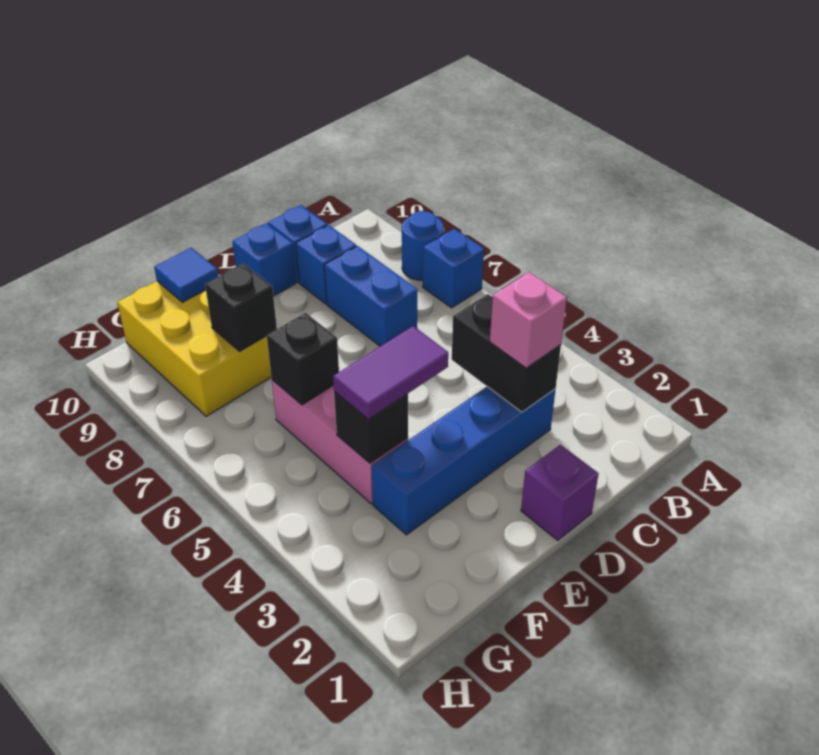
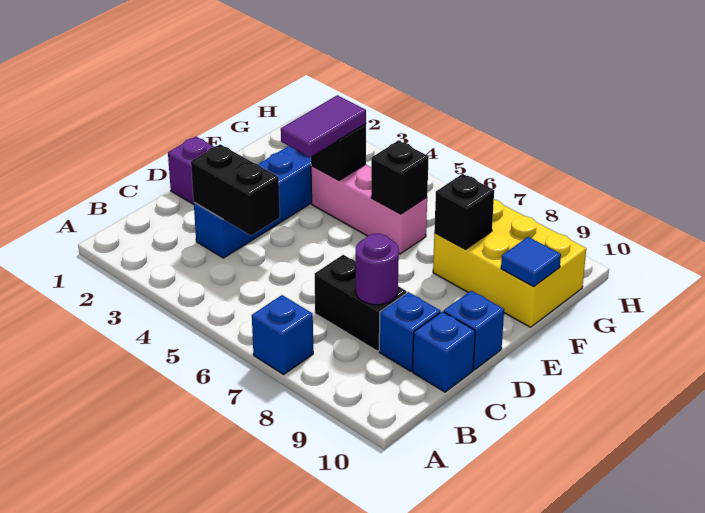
blue 1x1 round brick [402,211,444,280] -> none
pink 1x1 brick [490,272,567,368] -> none
blue 1x2 brick [324,246,417,346] -> black 1x2 brick [315,255,407,351]
none -> purple 1x1 round brick [356,234,399,305]

